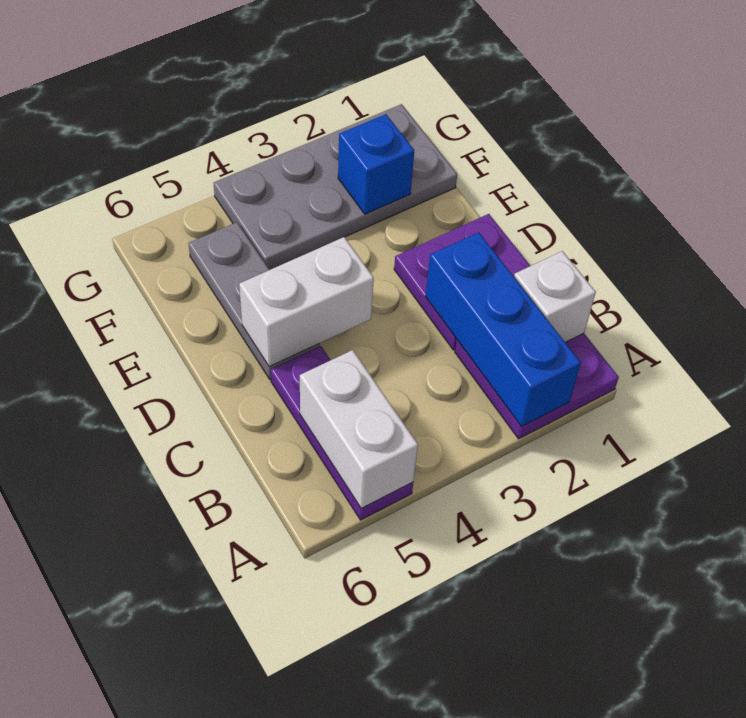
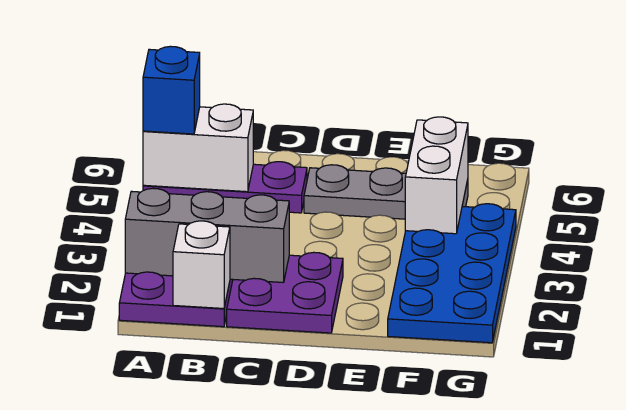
blue 1x3 brick [425,232,581,426] -> grey 1x3 brick [125,188,289,283]
white 1x2 brick [239,237,374,367] -> white 1x2 brick moved to [405,117,468,234]
grey 2x4 plate [214,104,457,270] -> blue 2x4 plate [388,204,516,343]
blue 1x1 brick [338,114,414,214] -> blue 1x1 brick moved to [143,46,200,134]

